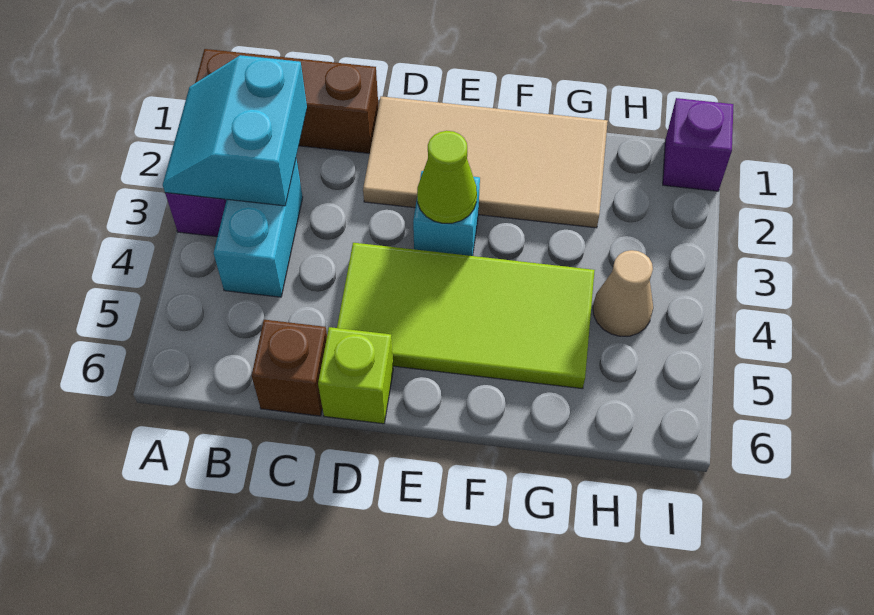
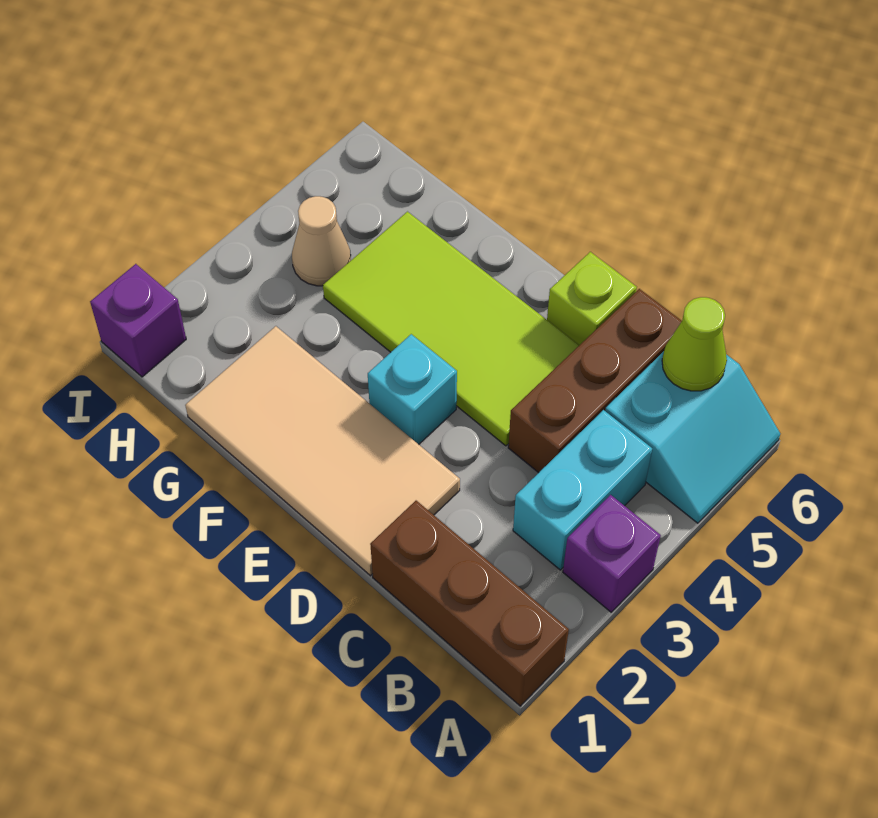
cyan 2x2 slope [163,55,307,206] -> cyan 2x2 slope moved to [605,351,780,523]
brown 1x1 brick [252,320,327,416] -> brown 1x3 brick [508,289,682,473]
lime 1x1 cone [417,131,477,223] -> lime 1x1 cone moved to [662,297,727,391]

